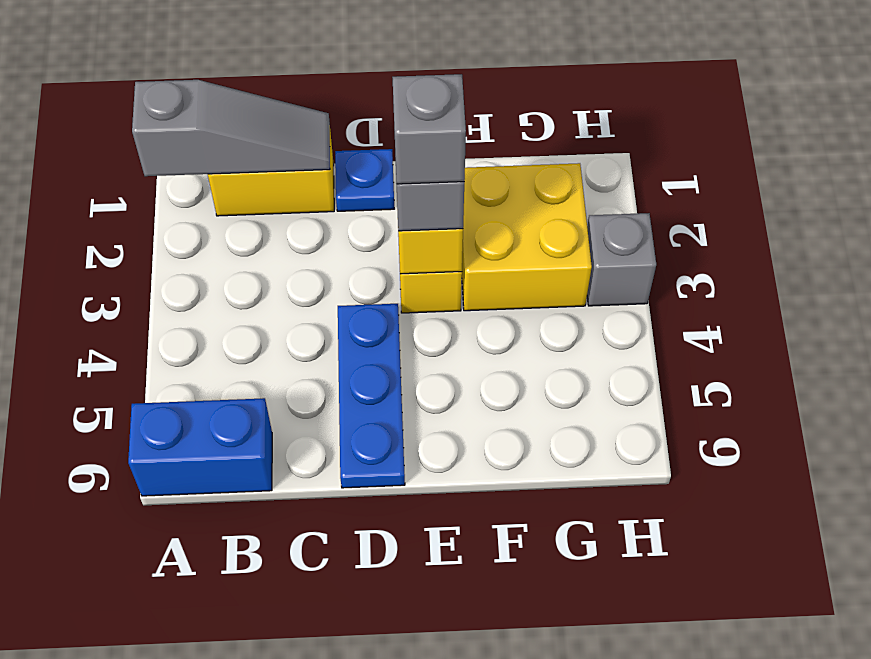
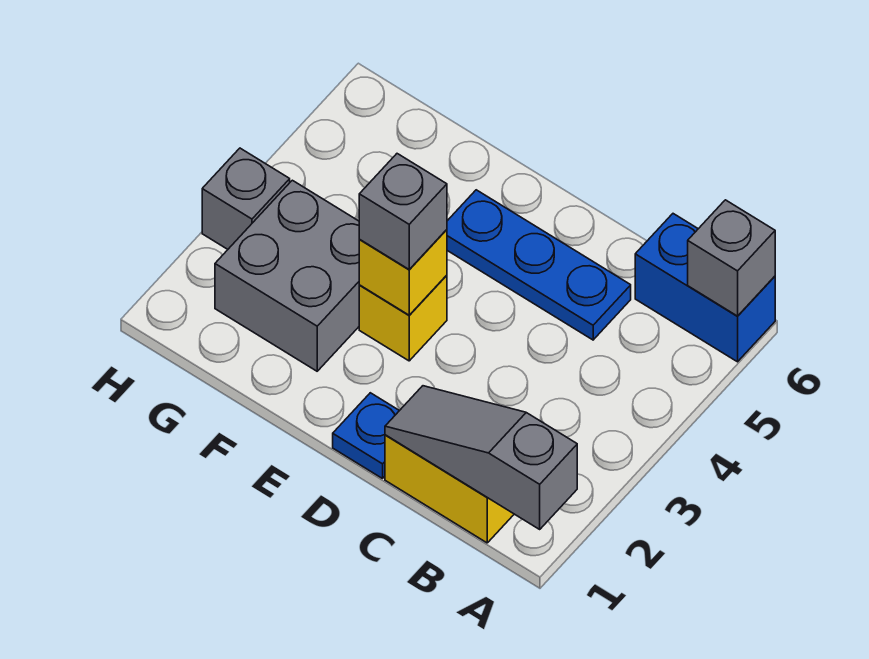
blue 1x3 plate [338,304,405,488] -> blue 1x3 plate turned to [447,190,631,340]
grey 1x1 brick [392,74,466,184] -> grey 1x1 brick moved to [688,200,775,316]
yellow 2x2 brick [462,163,592,311] -> grey 2x2 brick [215,180,360,371]

